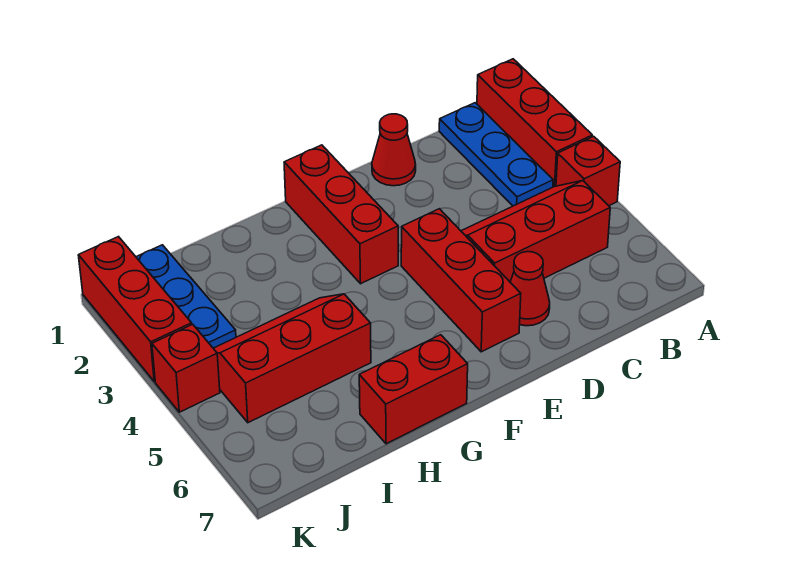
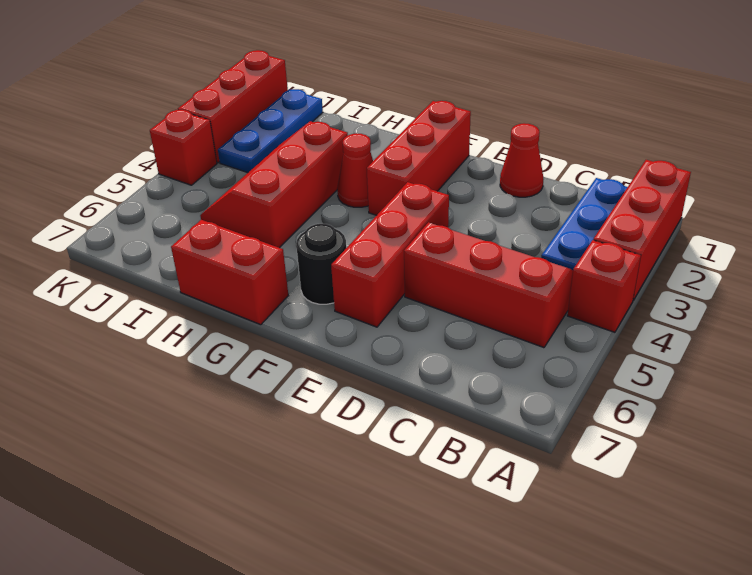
red 1x1 cone [510,252,550,326] -> red 1x1 cone moved to [337,133,373,207]
none -> black 1x1 round brick [296,224,346,304]
red 2x3 slope [213,294,371,423] -> red 2x3 slope turned to [200,121,348,248]

